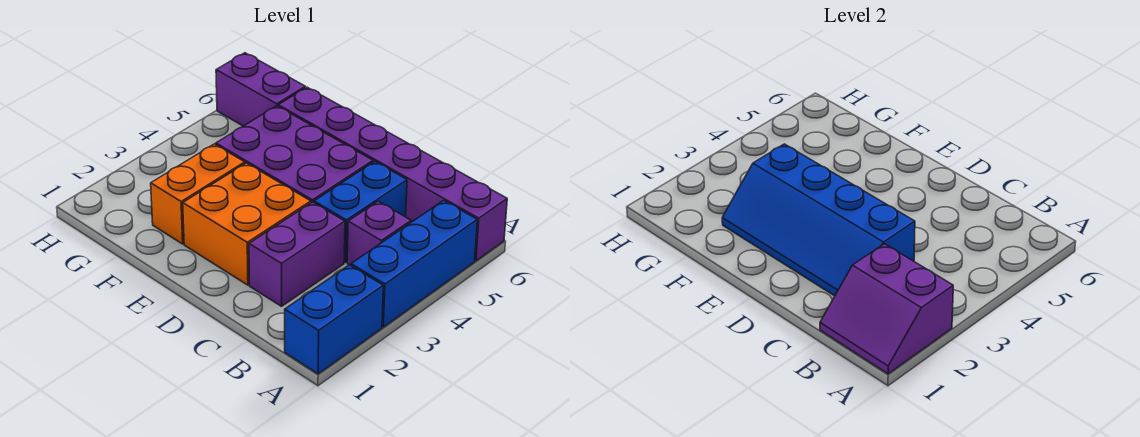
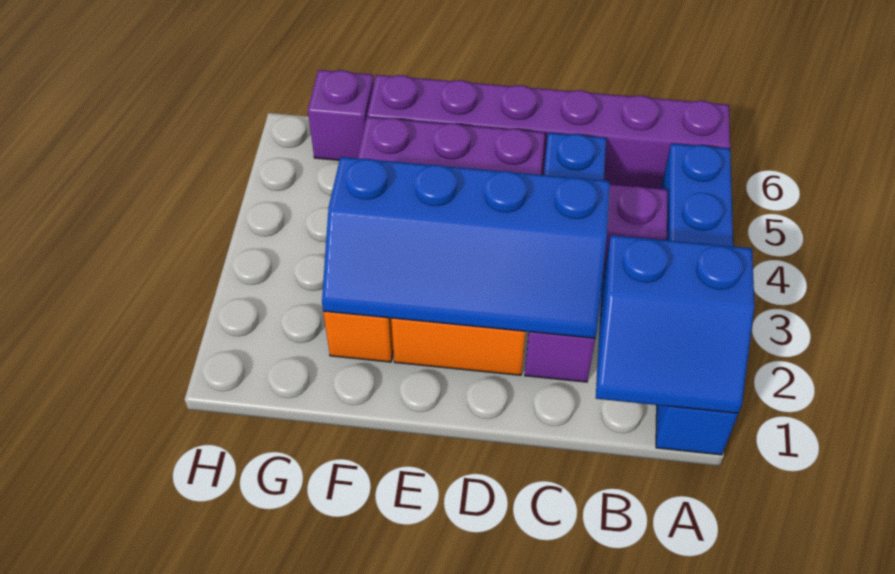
purple 2x2 slope [820,244,953,374] -> blue 2x2 slope [596,235,755,413]
purple 1x2 brick [216,53,305,126] -> purple 1x1 brick [308,70,374,160]

